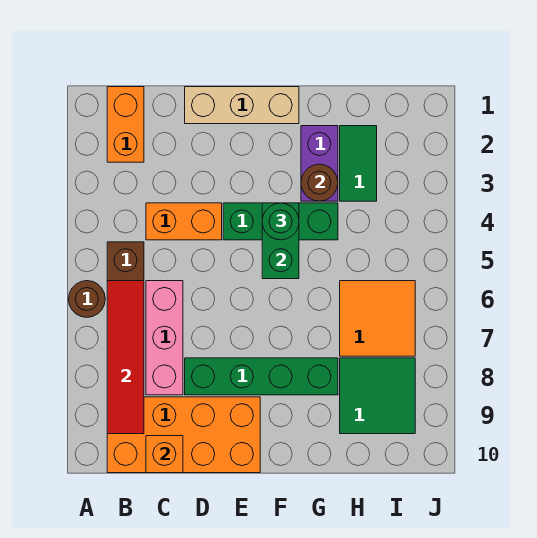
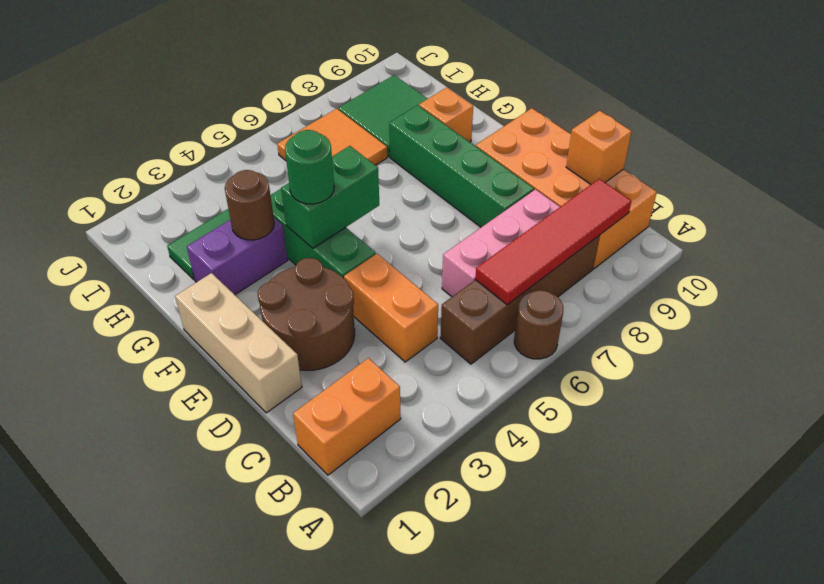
none -> brown 2x2 round brick [258,258,355,370]
none -> orange 1x1 brick [419,87,473,142]

